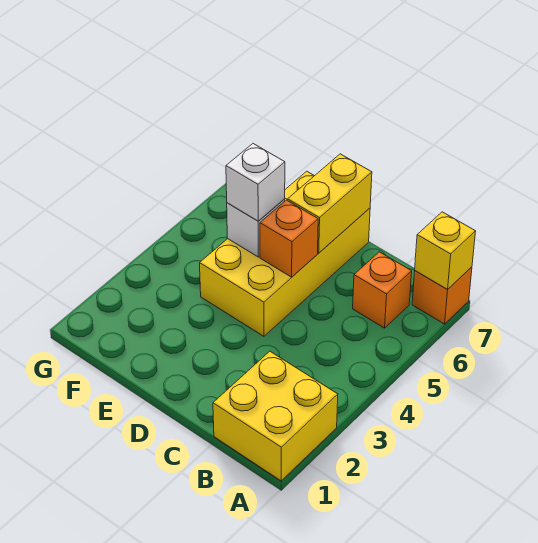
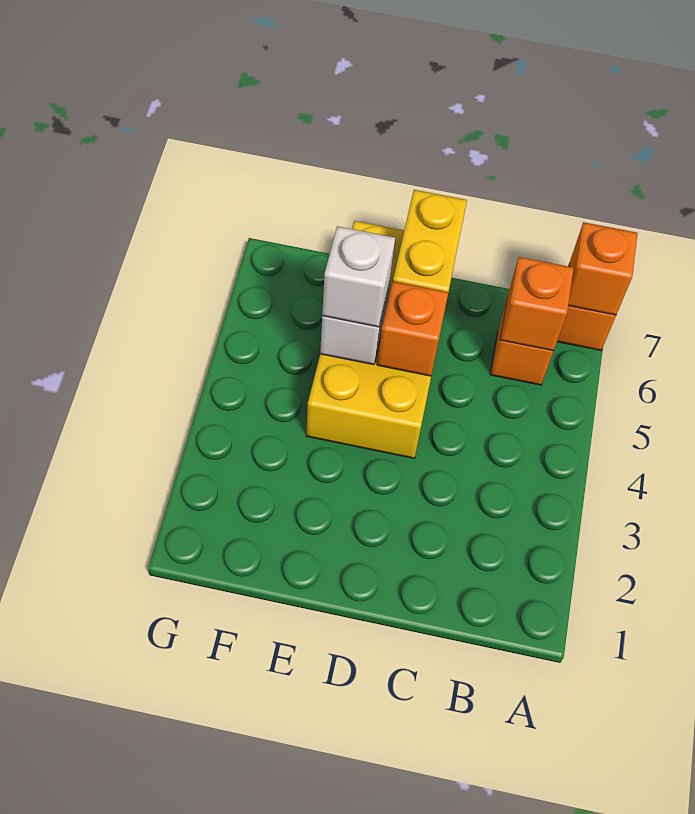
yellow 2x2 brick [213,351,338,481] -> none
yellow 1x1 brick [415,212,476,290] -> orange 1x1 brick [568,222,637,315]
none -> orange 1x1 brick [500,257,574,351]

